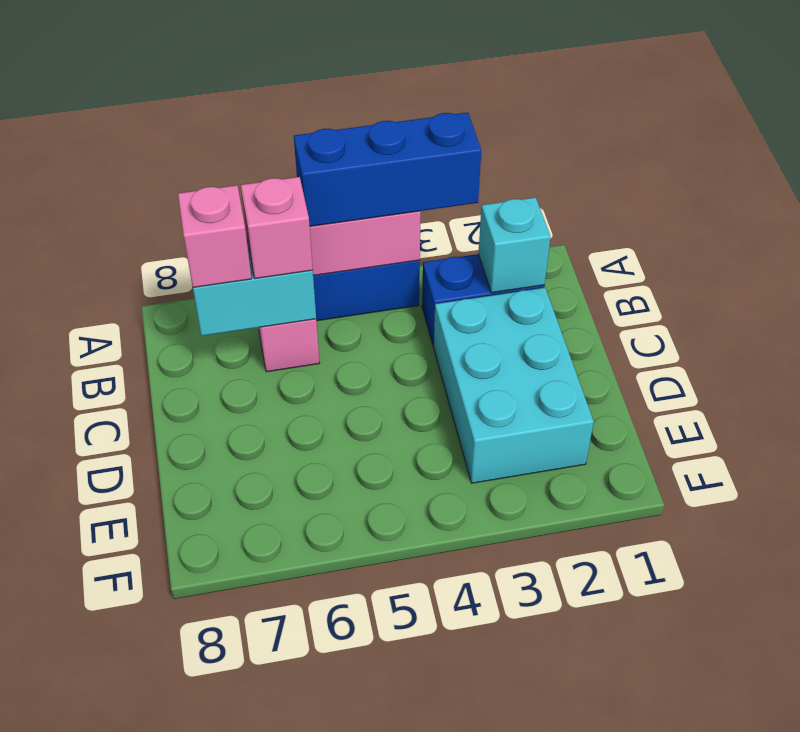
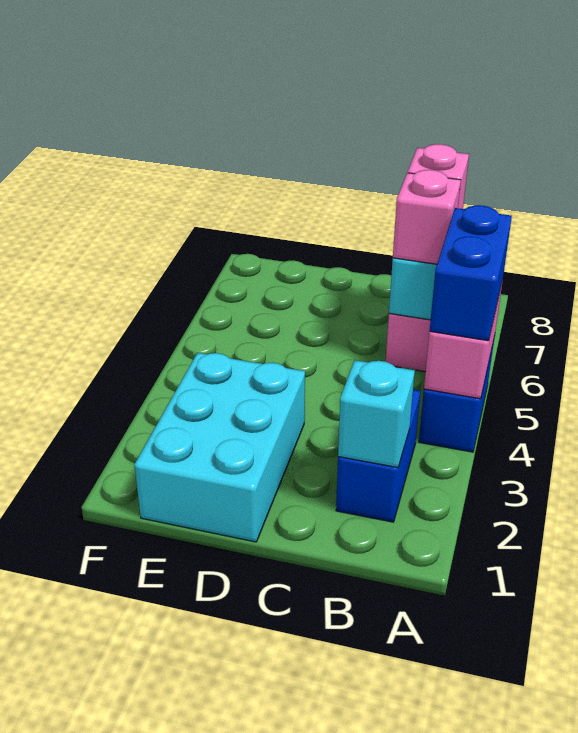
blue 1x3 brick [294,113,481,226] -> blue 1x2 brick [430,205,512,341]
cyan 2x3 brick [434,287,594,483] -> cyan 2x3 brick turned to [134,353,305,542]

